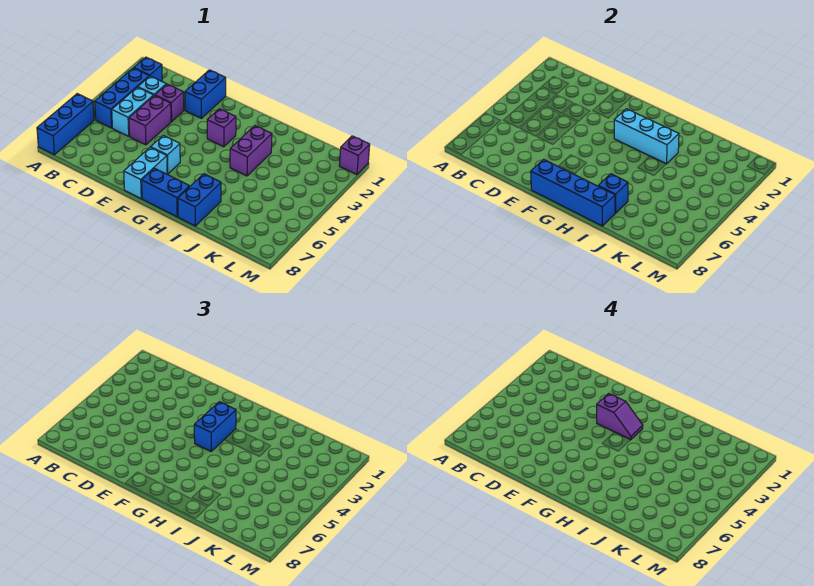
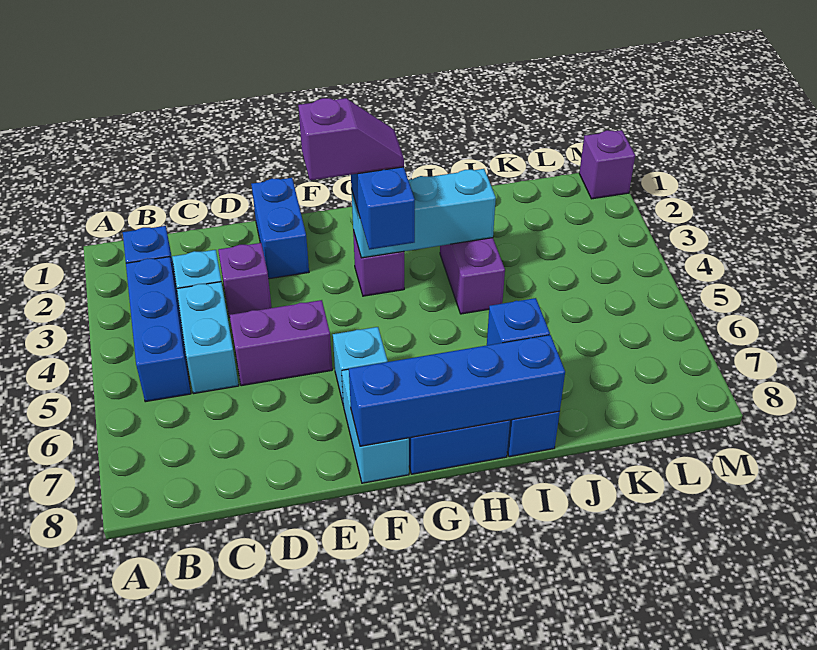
blue 1x3 brick [37,94,94,155] -> none
purple 1x2 brick [129,95,171,145] -> purple 1x2 brick turned to [230,300,332,386]

